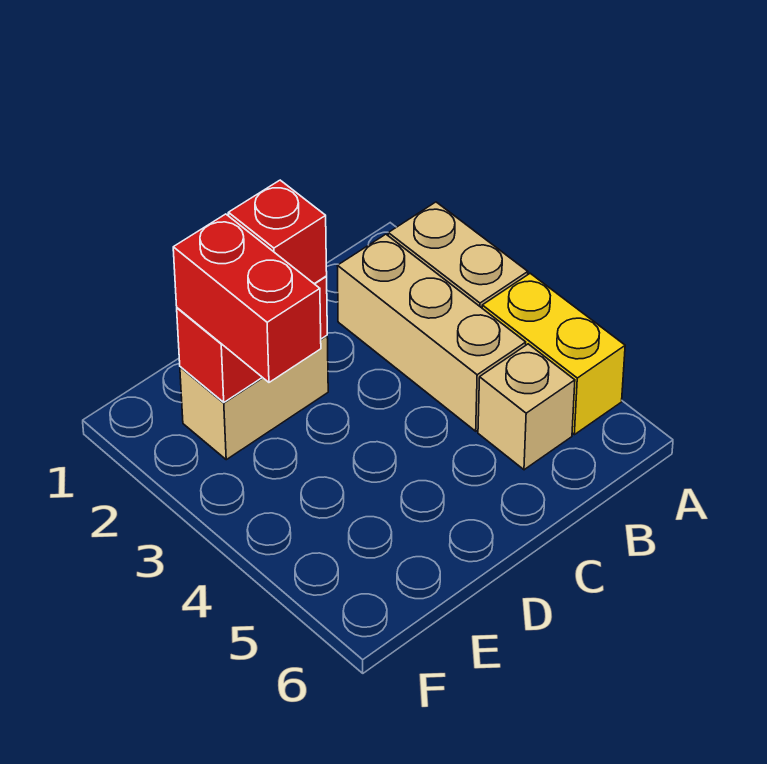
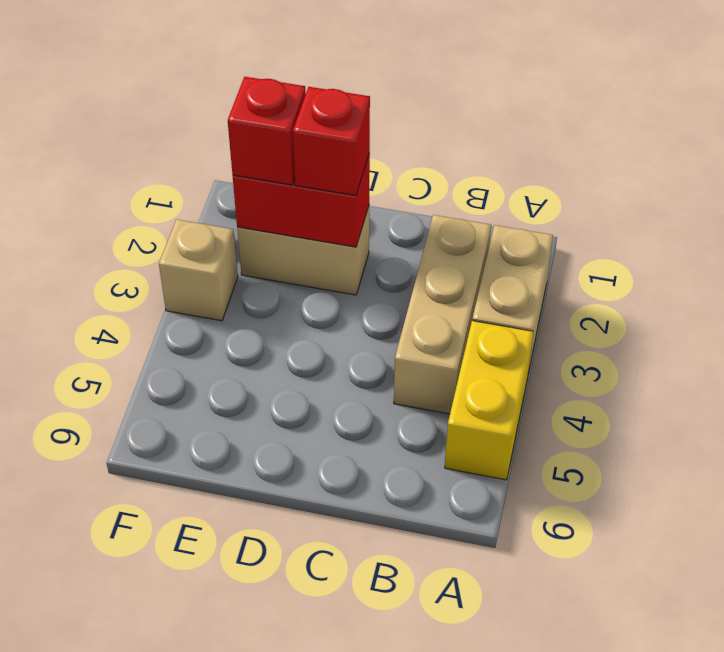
tan 1x1 brick [478,344,575,470] -> tan 1x1 brick moved to [159,219,238,321]
red 1x2 brick [173,214,321,382] -> red 1x1 brick [228,77,306,185]

